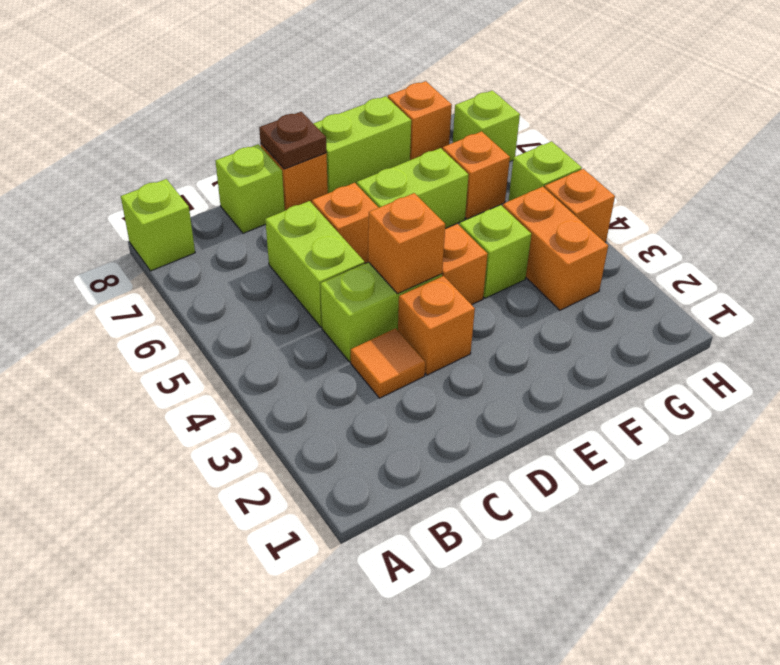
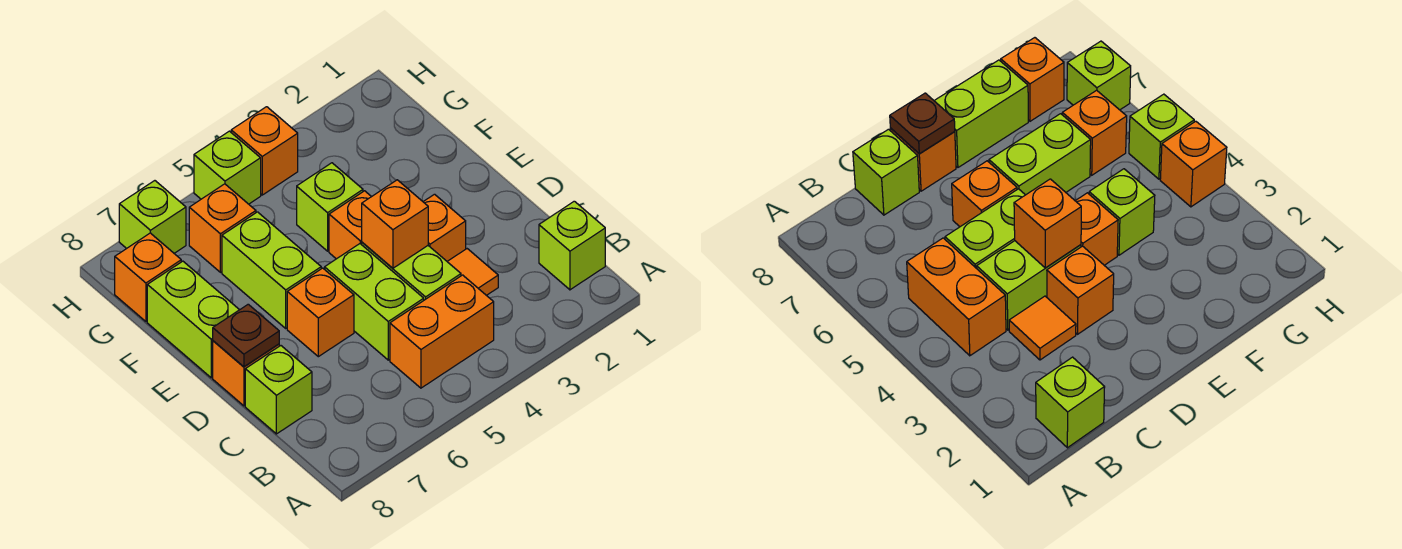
lime 1x1 brick [121,179,195,271] -> lime 1x1 brick moved to [539,201,605,290]
lime 1x2 brick [265,201,365,327] -> lime 1x2 brick turned to [325,244,424,360]
orange 1x2 brick [503,187,608,310] -> orange 1x2 brick moved to [390,275,494,388]

